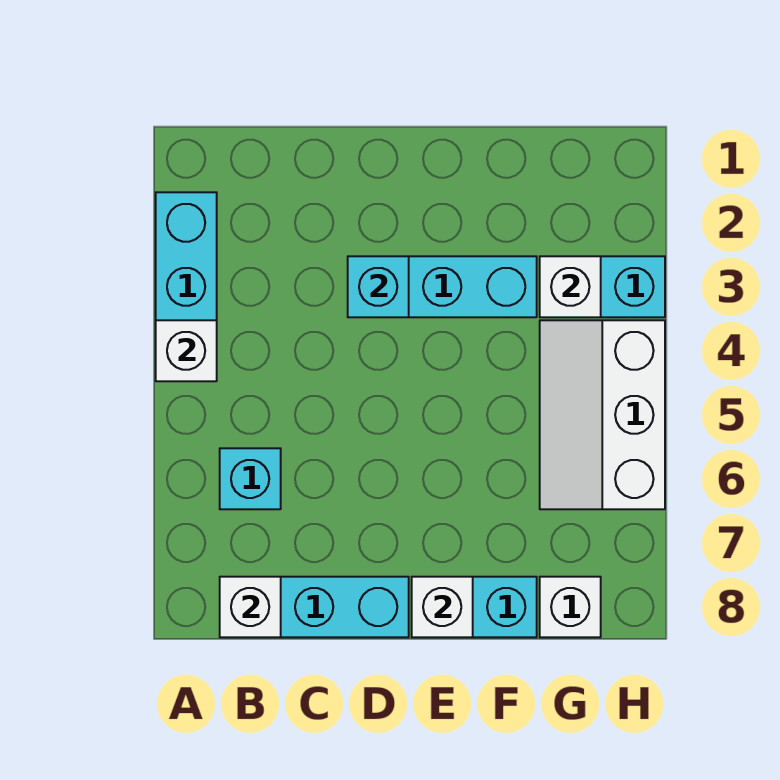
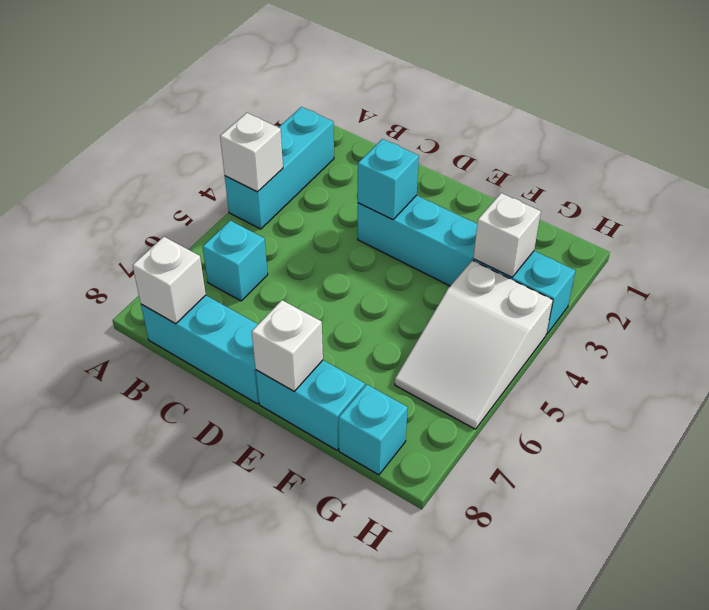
white 2x3 slope [540,320,665,509] -> white 2x3 slope turned to [395,261,553,429]
white 1x1 brick [540,577,601,637] -> cyan 1x1 brick [339,385,408,475]

